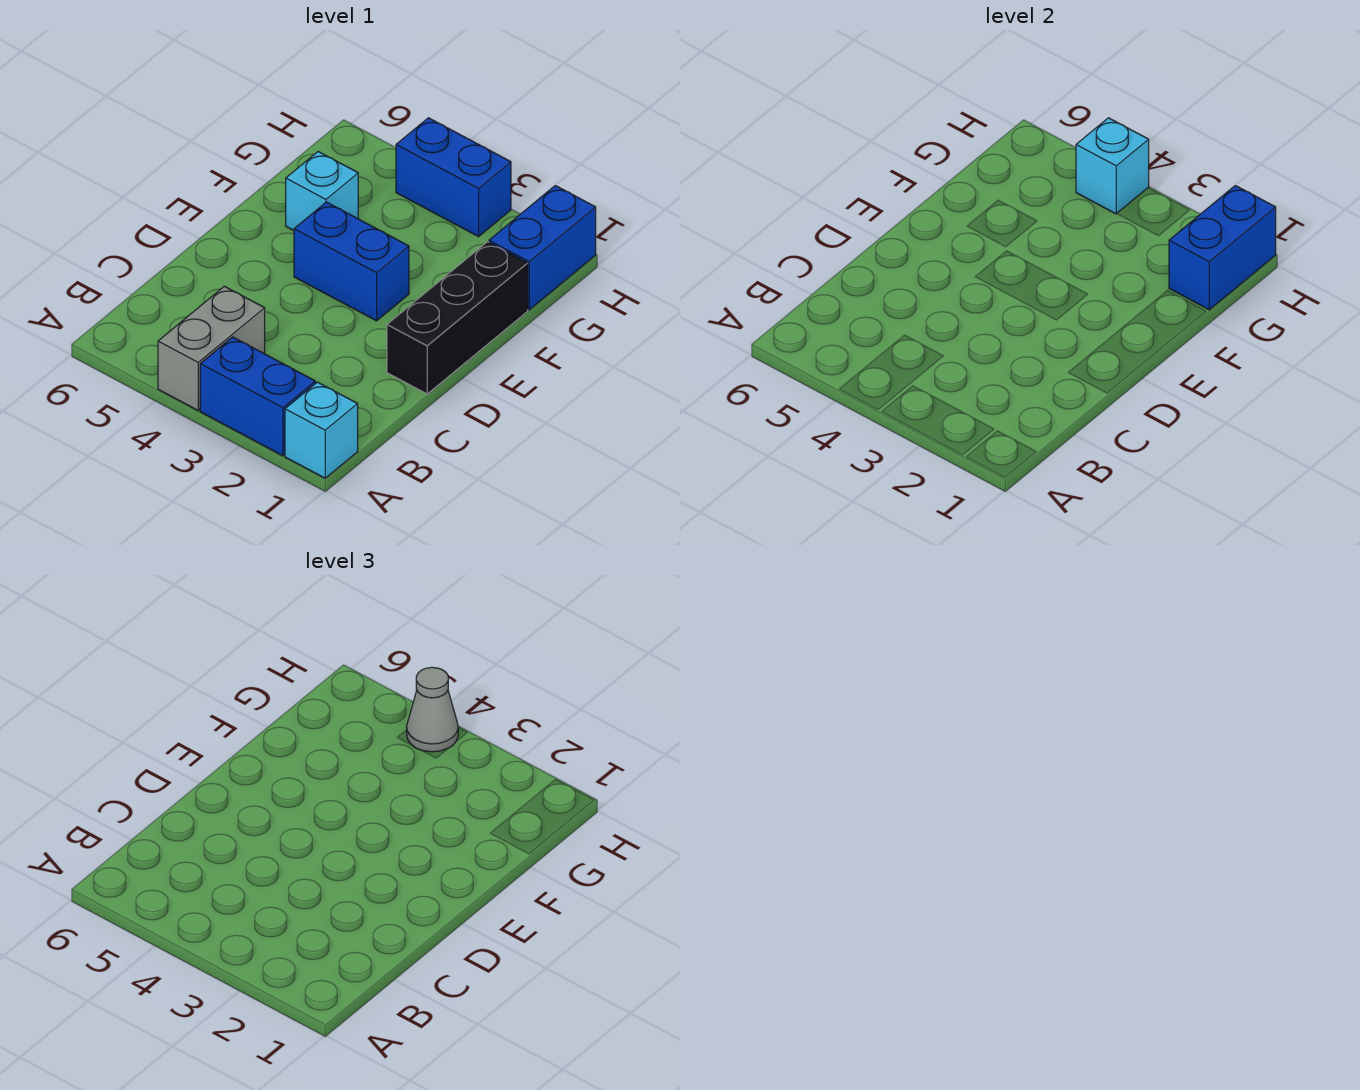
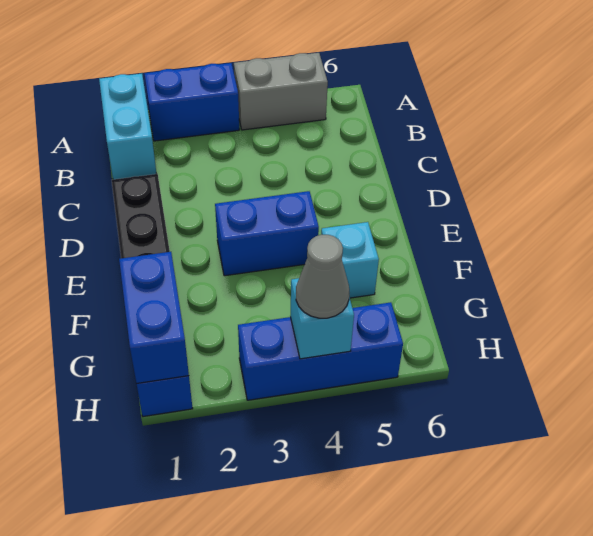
cyan 1x1 brick [285,382,358,478] -> cyan 1x2 brick [99,74,156,179]
grey 1x2 brick [158,286,265,410] -> grey 1x2 brick turned to [234,53,328,130]
blue 1x2 brick [396,118,511,237] -> blue 1x3 brick [238,302,403,400]

